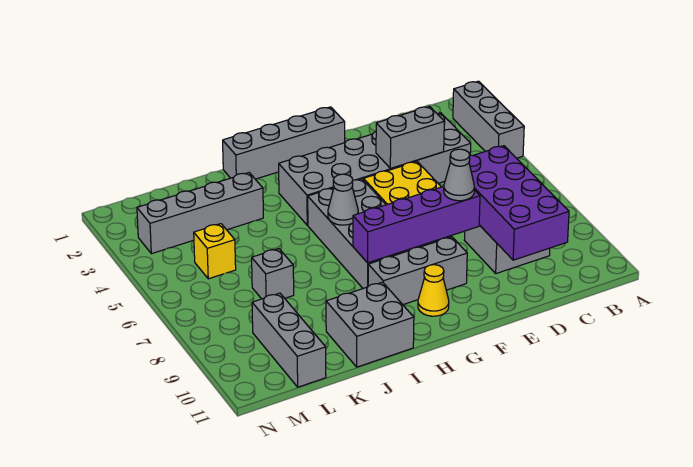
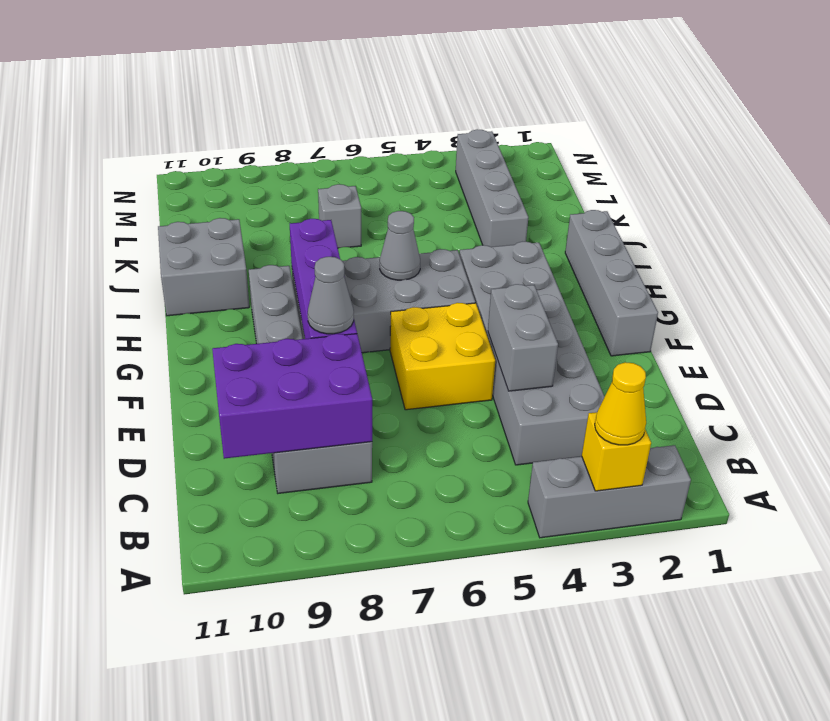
purple 2x4 brick [469,146,569,260] -> purple 2x3 brick [212,334,372,459]
yellow 1x1 cone [418,265,449,316] -> yellow 1x1 cone moved to [595,362,646,445]
yellow 1x1 brick [194,224,236,279] -> yellow 1x1 brick moved to [582,412,651,491]
grey 1x3 brick [252,293,326,387] -> none

